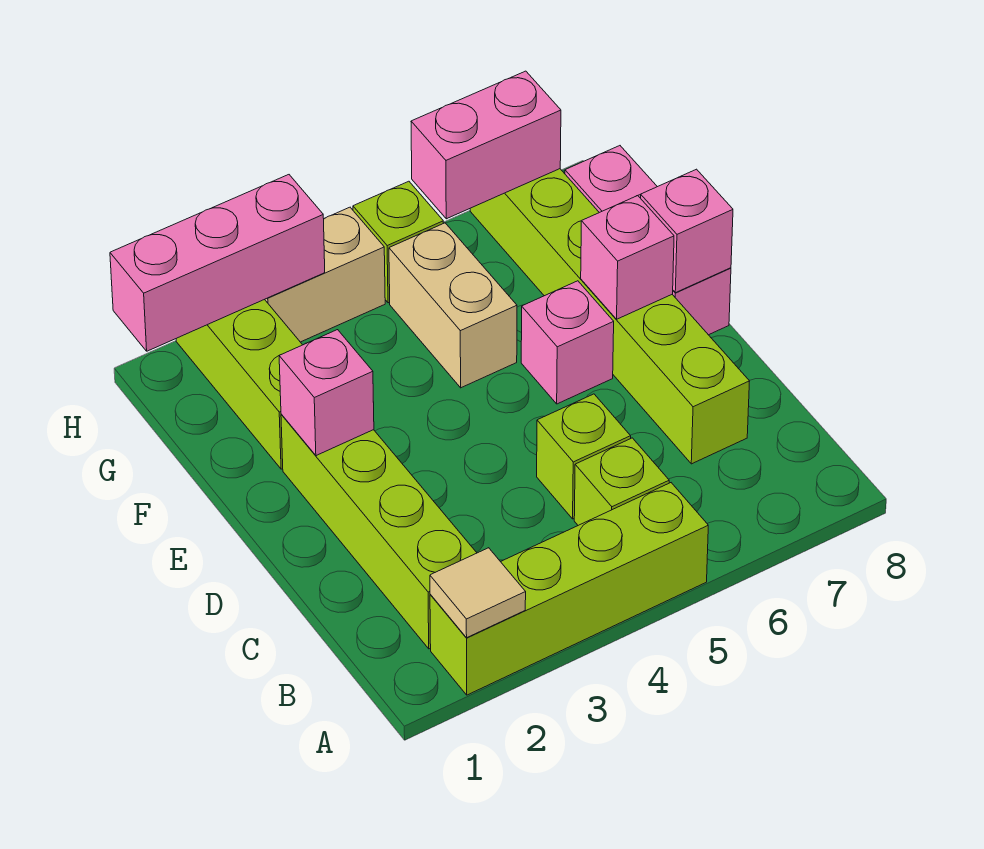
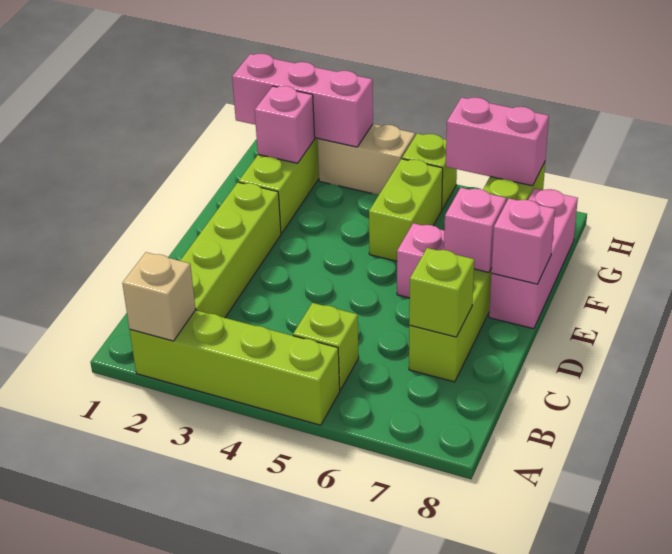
tan 1x1 tile [430,548,526,638] -> tan 1x1 brick [122,252,196,341]
lime 1x1 brick [537,394,631,519] -> lime 1x1 brick moved to [409,248,474,337]
pink 1x1 brick [279,330,374,456] -> pink 1x1 brick moved to [255,86,315,163]
tan 1x2 brick [389,223,517,388] -> lime 1x2 brick [369,159,443,261]

